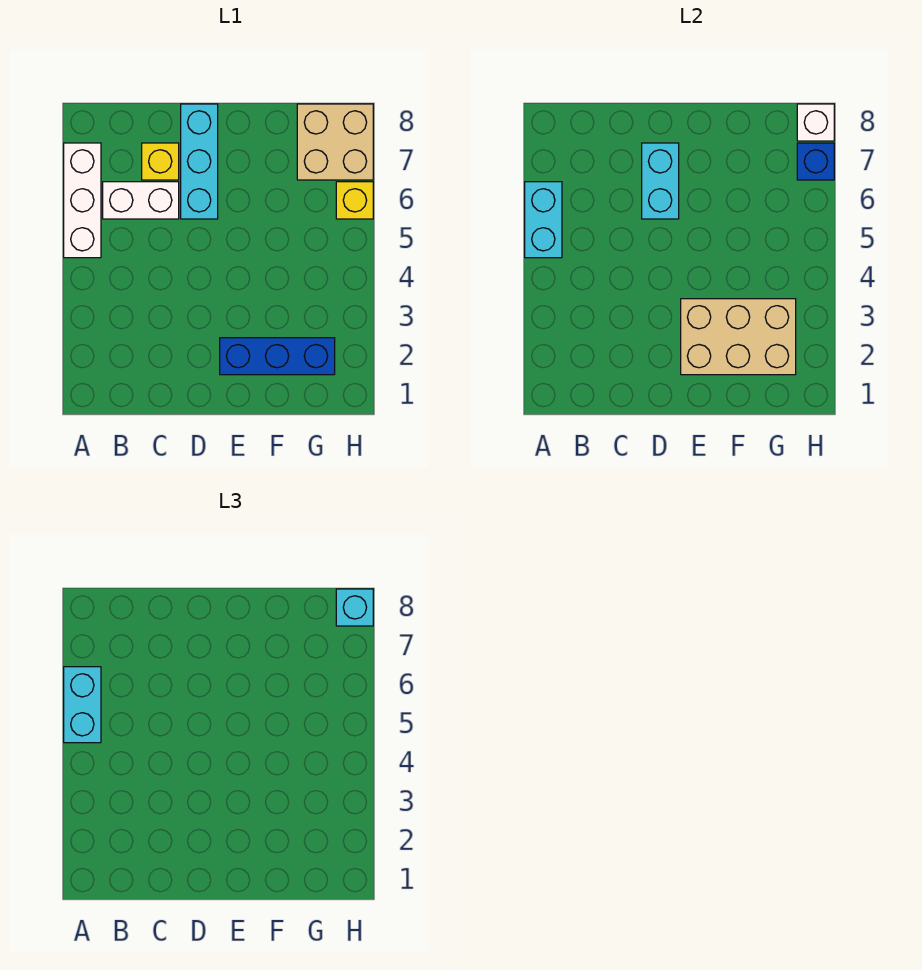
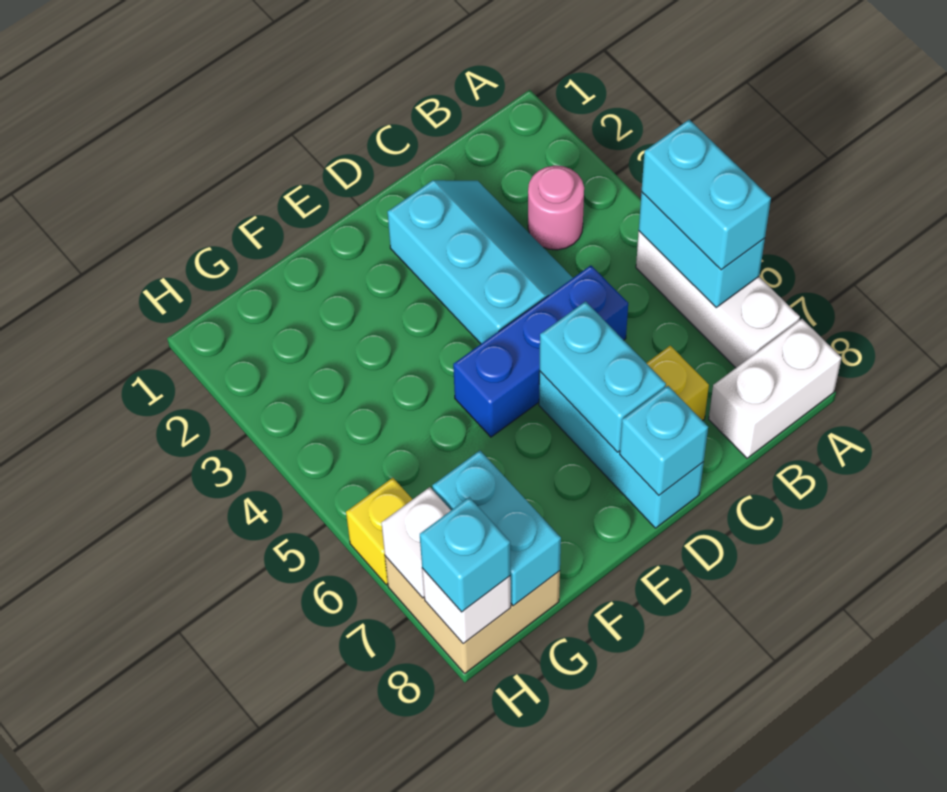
none -> pink 1x1 round brick [528,166,584,250]
white 1x2 brick [103,182,179,219] -> white 1x2 brick moved to [709,319,841,458]
none -> cyan 2x3 slope [388,180,573,344]
none -> cyan 1x1 brick [620,386,708,495]
blue 1x3 brick [220,338,335,375] -> blue 1x3 brick moved to [453,265,628,437]
tan 2x3 brick [681,299,796,375] -> none
none -> cyan 1x2 brick [432,451,561,606]
blue 1x1 brick [797,143,834,180] -> white 1x1 brick [381,487,451,598]

